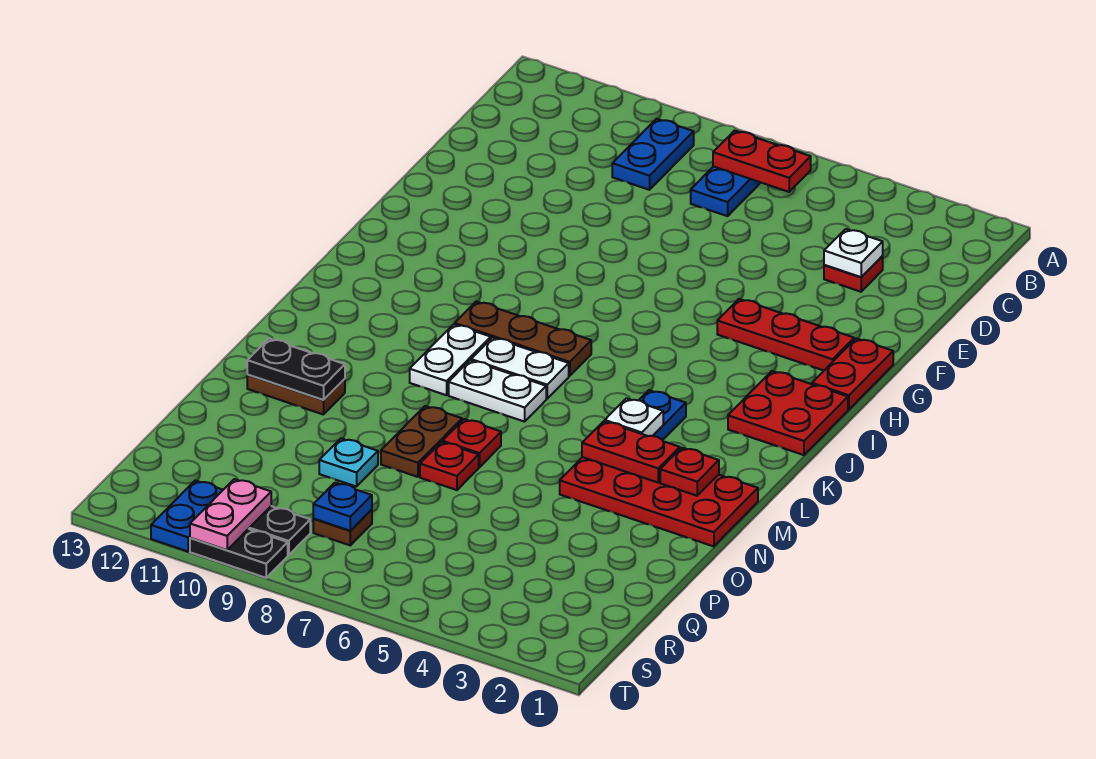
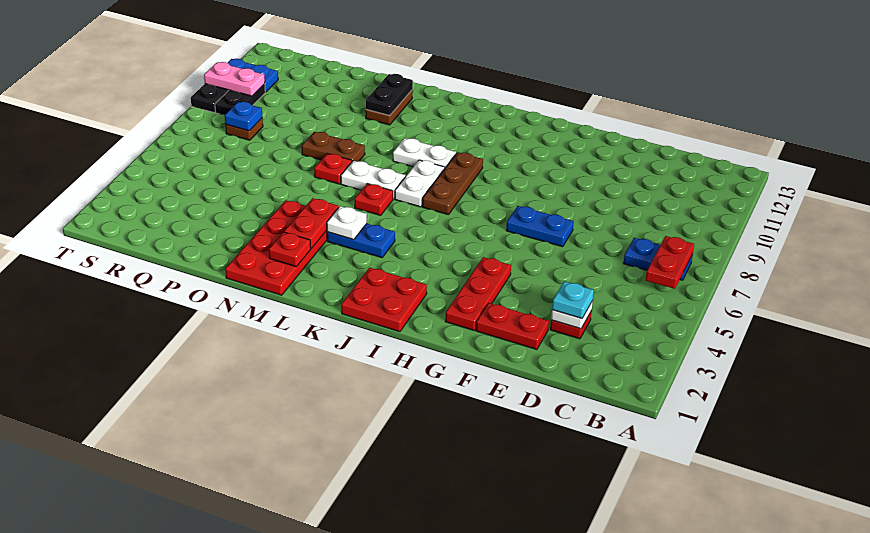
blue 1x2 plate [612,119,694,190] -> blue 1x2 plate moved to [506,206,574,247]
red 1x2 plate [812,338,893,409] -> red 1x2 plate moved to [476,303,549,350]
white 1x2 plate [449,360,546,422] -> white 1x2 plate turned to [341,161,405,199]
red 1x1 plate [420,442,479,490] -> red 1x1 plate moved to [355,184,393,215]
cyan 1x1 plate [319,438,378,487] -> cyan 1x1 plate moved to [552,281,594,318]

